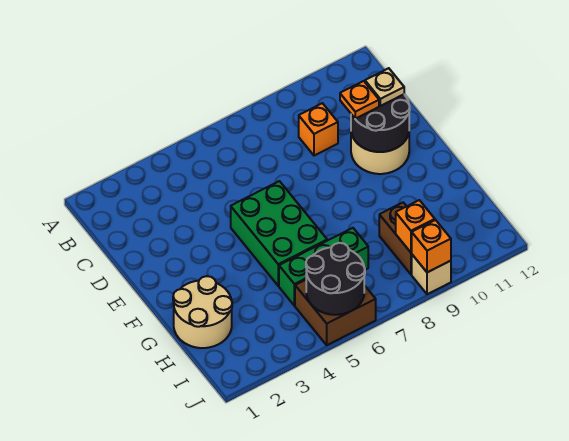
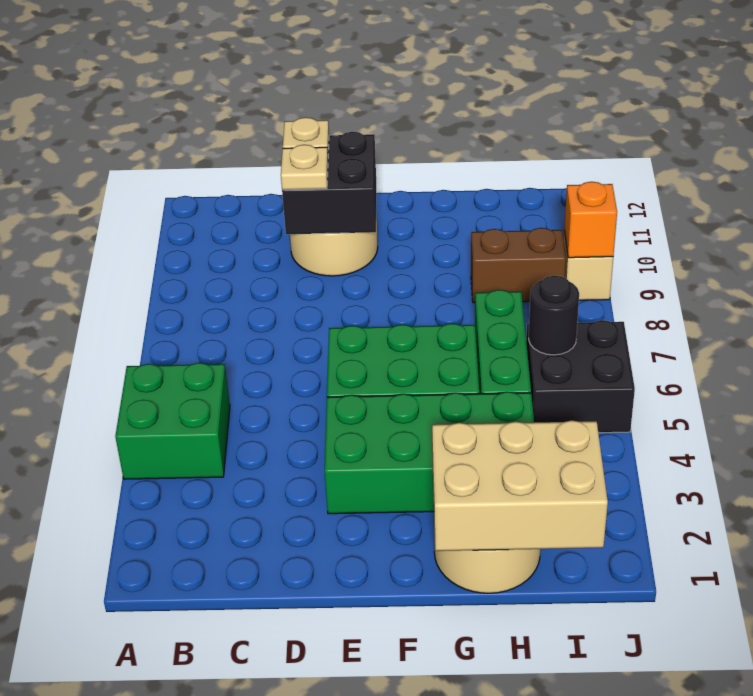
none -> green 2x2 brick [115,363,230,479]
orange 1x1 brick [299,103,338,156] -> none
black 2x2 round brick [351,94,410,152] -> black 2x2 brick [282,132,376,234]
orange 1x1 plate [340,81,379,119] -> tan 1x1 plate [281,145,328,190]
none -> green 2x4 brick [325,392,534,514]
none -> tan 2x3 brick [432,420,608,551]
brown 2x2 brick [295,280,376,345] -> black 2x2 brick [526,320,635,433]
black 2x2 round brick [306,243,365,315] -> black 1x1 round brick [529,275,579,355]
orange 1x1 brick [396,200,435,252] -> none

